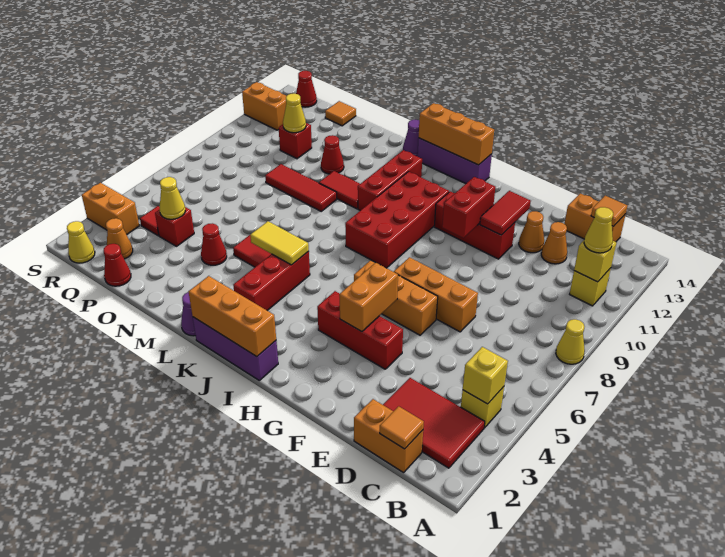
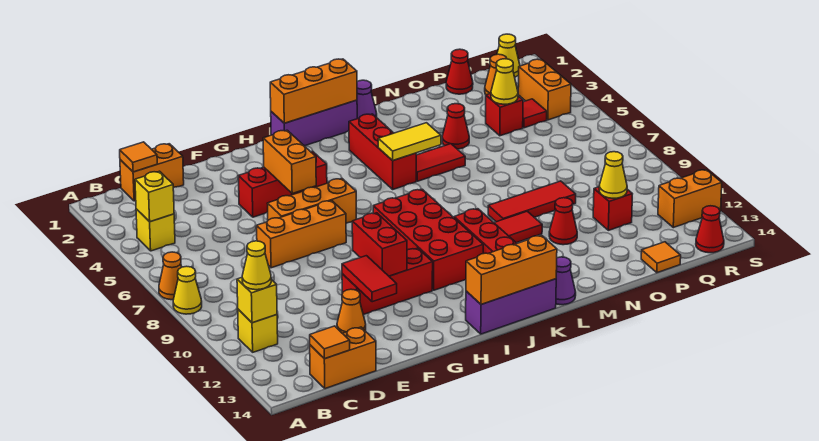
red 2x3 tile [383,378,485,468] -> none
orange 1x1 cone [541,222,567,264] -> orange 1x1 cone moved to [159,252,182,300]
orange 1x2 brick [82,183,139,235] -> orange 1x2 brick turned to [518,59,571,120]

